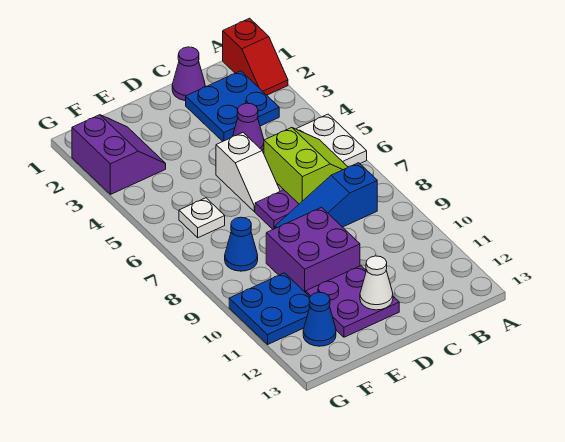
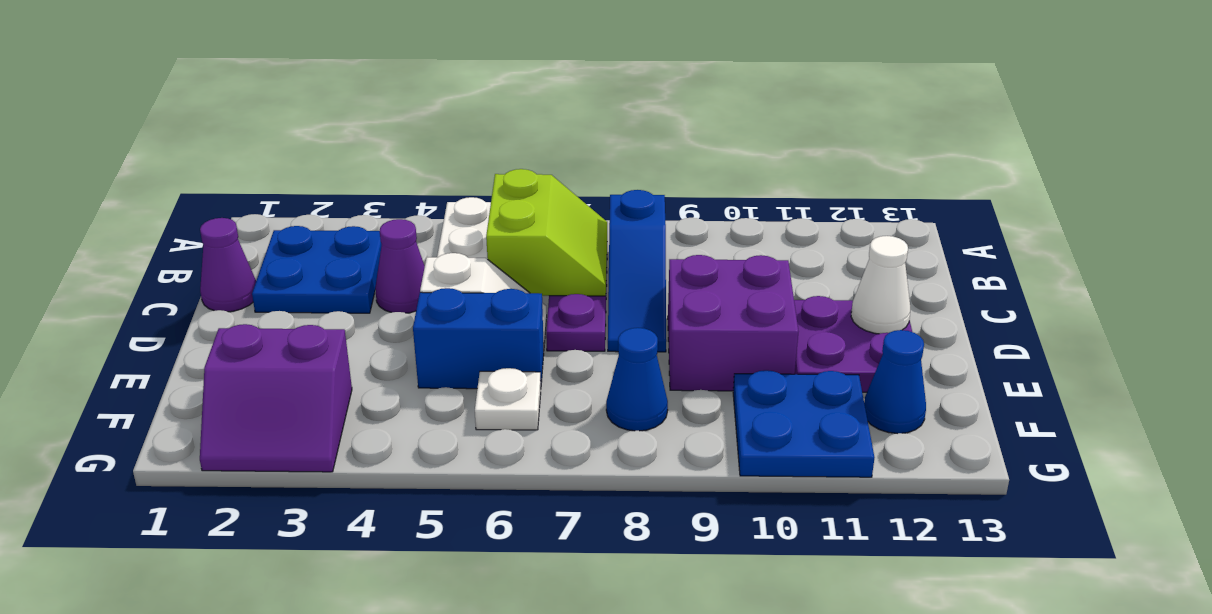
red 1x2 slope [223,18,288,95] -> none
lime 2x2 slope [264,128,348,204] -> lime 2x2 slope turned to [486,169,607,296]
none -> blue 1x2 brick [413,288,544,389]
purple 2x2 slope [72,115,166,194] -> purple 2x2 slope turned to [200,324,352,472]

